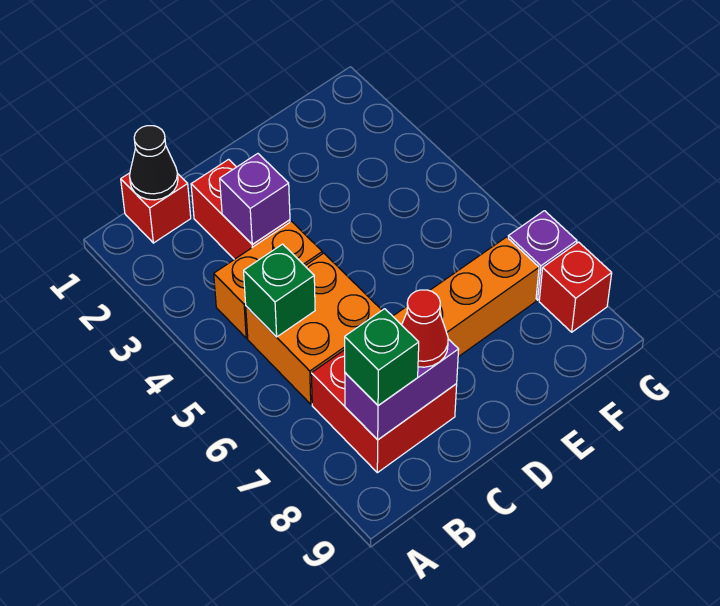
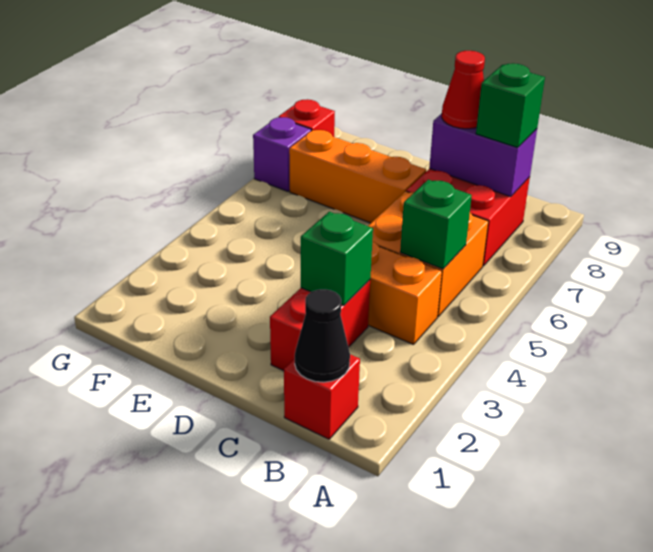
purple 1x1 brick [220,154,290,244] -> green 1x1 brick [301,212,373,306]

